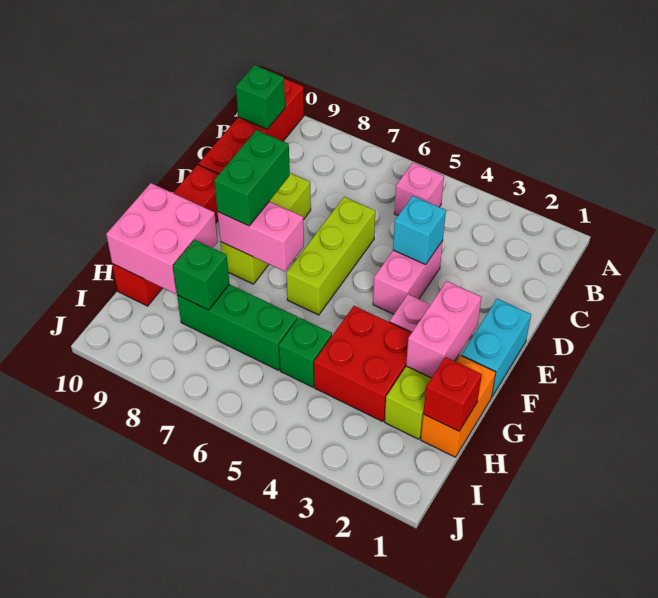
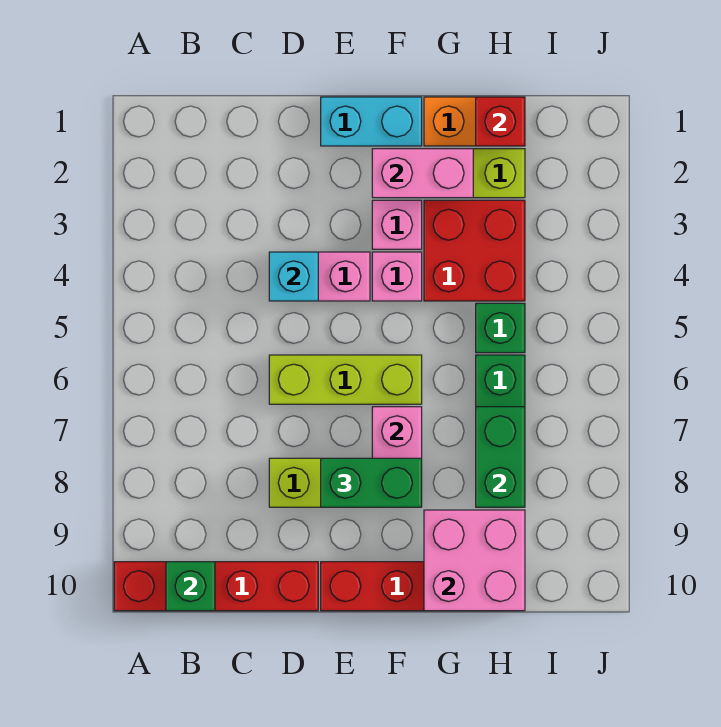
pink 1x1 brick [394,163,444,215] -> pink 1x1 brick moved to [372,252,422,301]
green 1x1 brick [173,240,229,310] -> green 1x2 brick [476,407,525,507]

